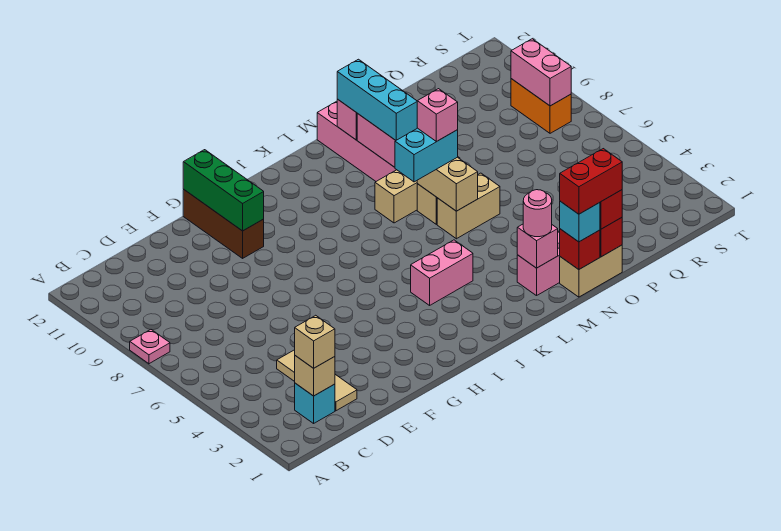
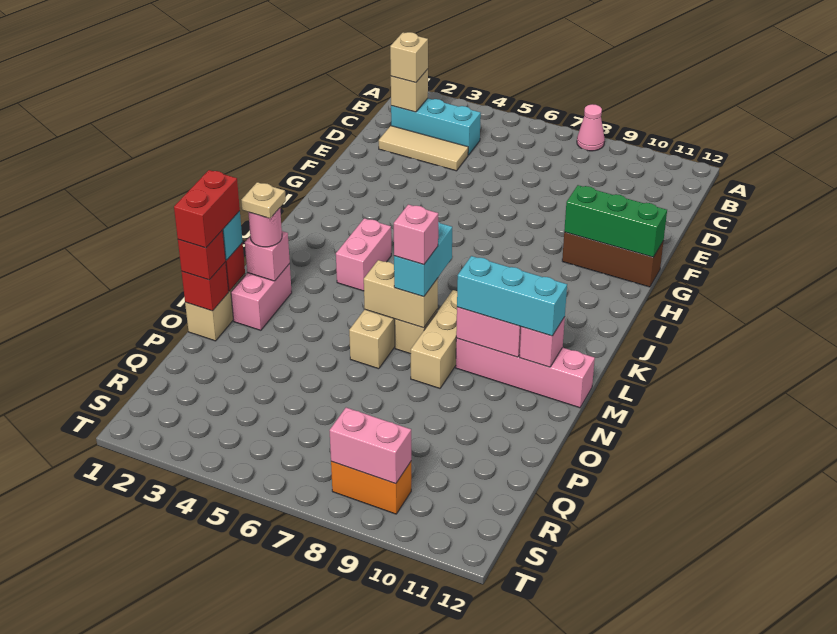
pink 1x1 plate [130,330,170,364] -> pink 1x1 cone [577,104,605,151]
cyan 1x1 brick [295,383,335,423] -> cyan 1x3 brick [391,98,481,155]
none -> tan 1x1 plate [241,182,286,218]

